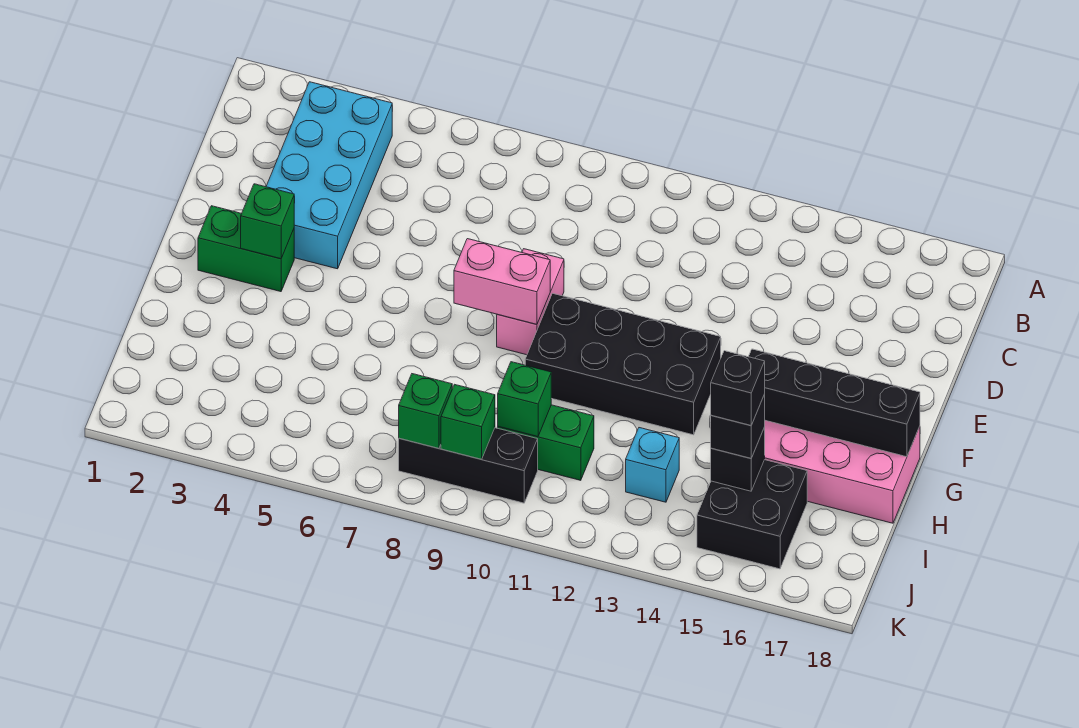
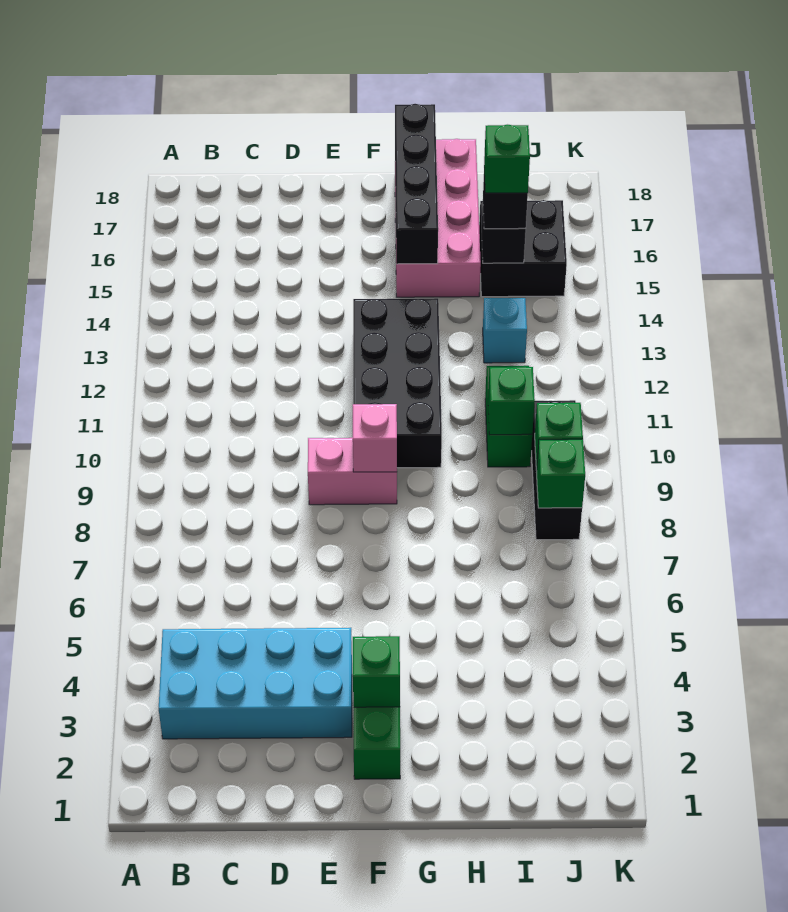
pink 1x2 brick [454,239,550,324] -> pink 1x1 brick [353,404,397,472]
black 1x1 brick [711,351,765,426] -> green 1x1 brick [484,125,530,193]

